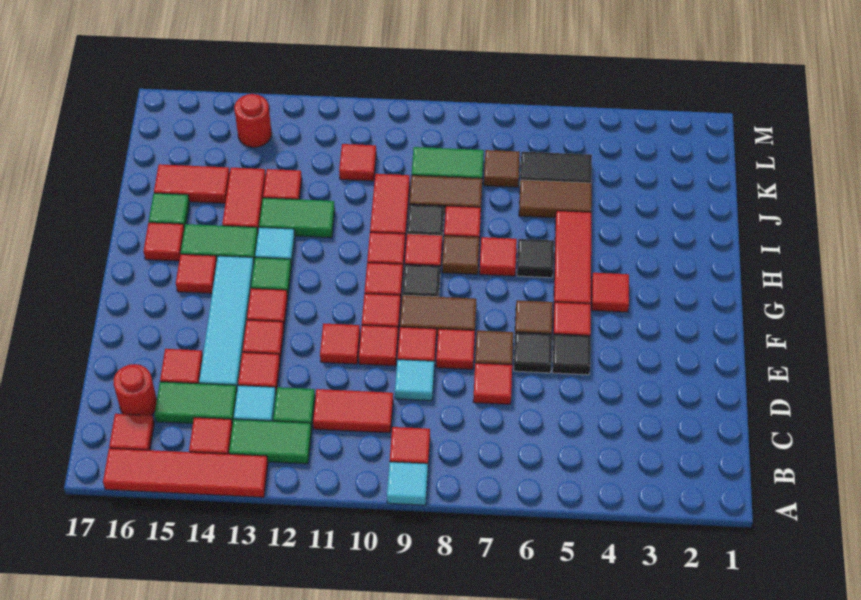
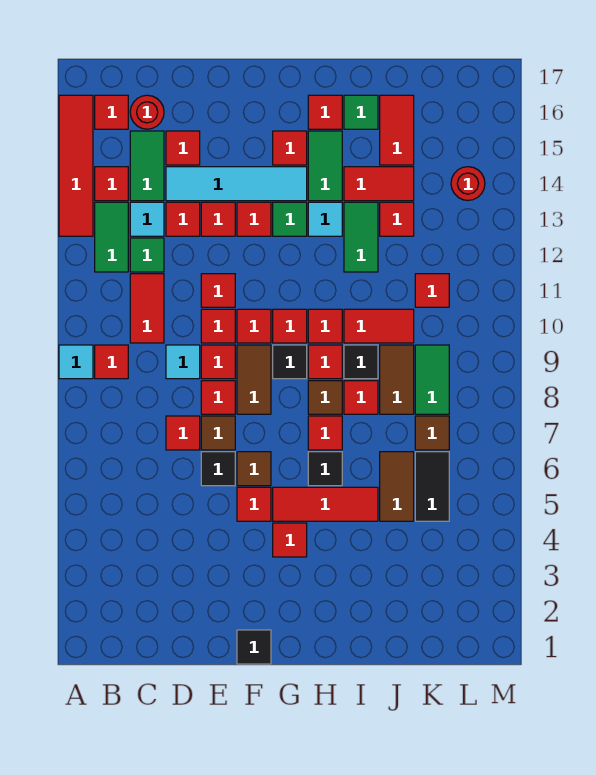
black 1x1 tile [552,334,591,375] -> black 1x1 tile moved to [237,630,271,664]

